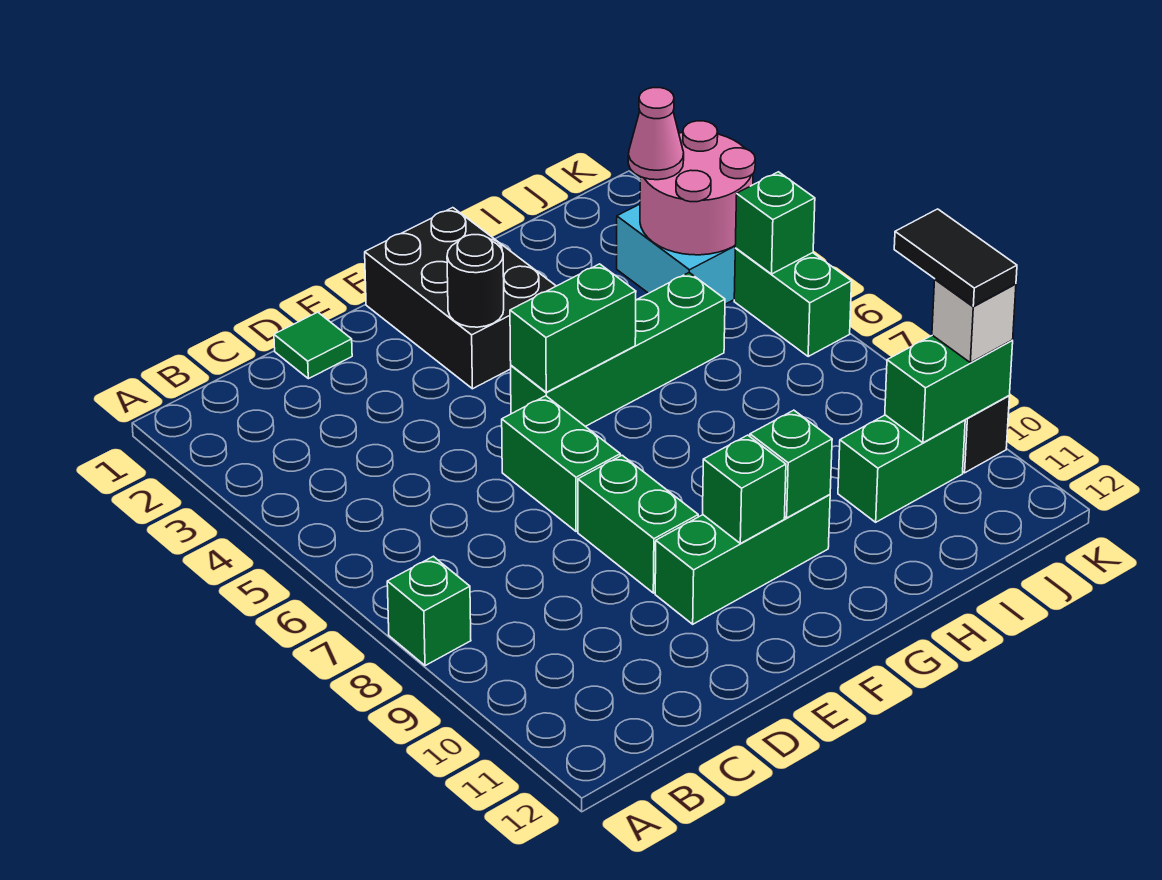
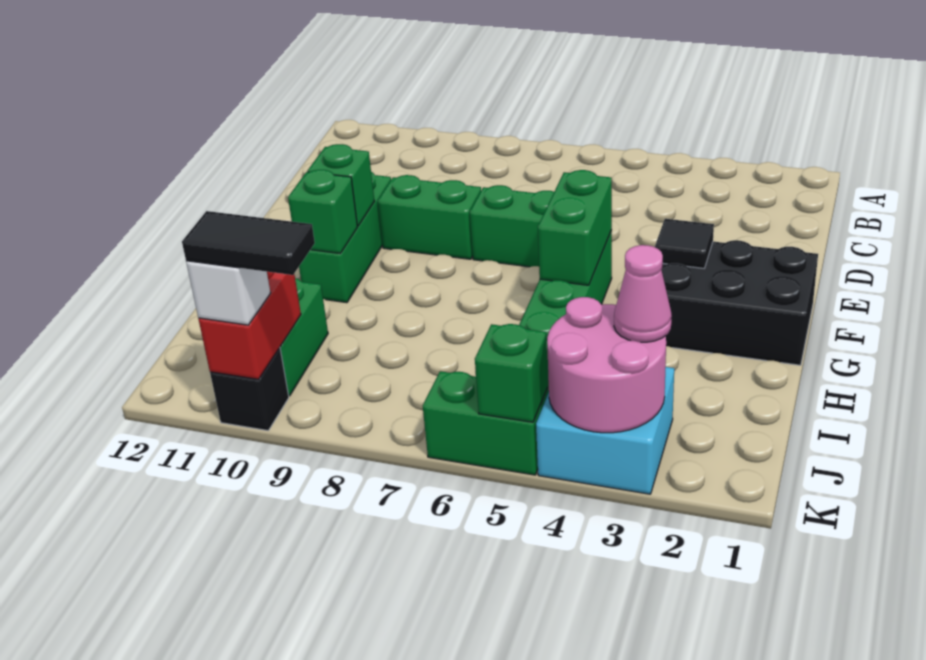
green 1x1 brick [387,556,471,666] -> none
green 1x1 tile [274,312,352,379] -> none
black 1x1 round brick [447,235,504,327] -> black 1x1 tile [655,219,714,268]
green 1x2 brick [885,335,1013,443] -> red 1x2 brick [198,272,301,379]

